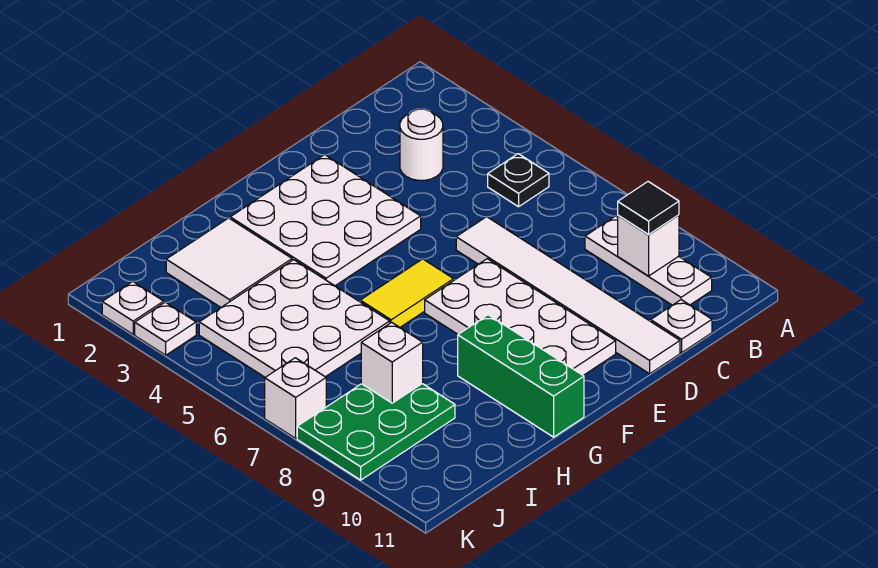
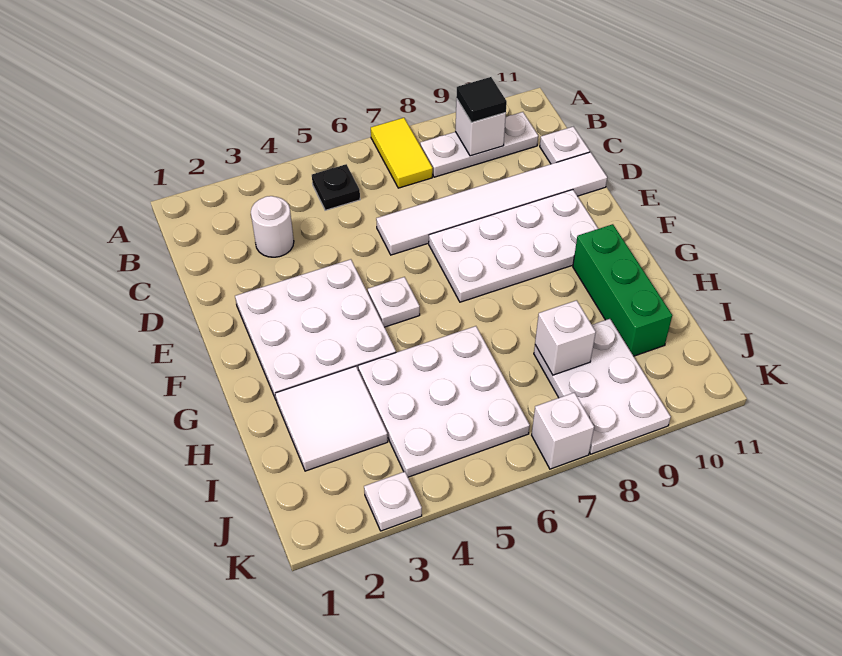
yellow 1x2 tile [360,259,454,327] -> yellow 1x2 tile moved to [371,118,433,188]
green 1x3 brick [458,315,584,437] -> green 1x3 brick turned to [573,224,672,356]
green 2x3 plate [297,384,455,480] -> white 2x3 plate [534,319,671,454]
white 1x1 plate [102,281,164,334] -> white 1x1 plate moved to [368,277,420,327]

